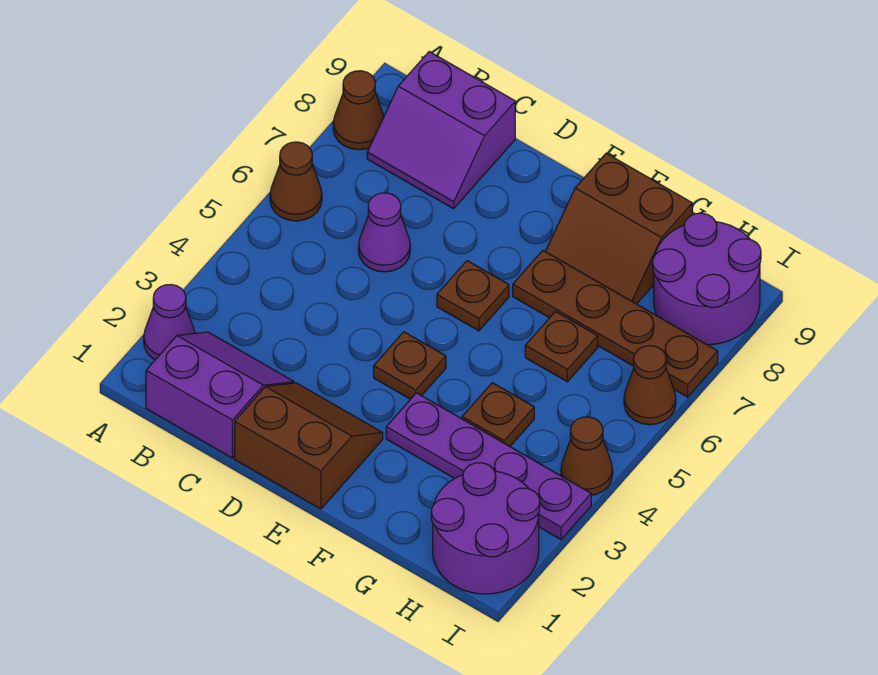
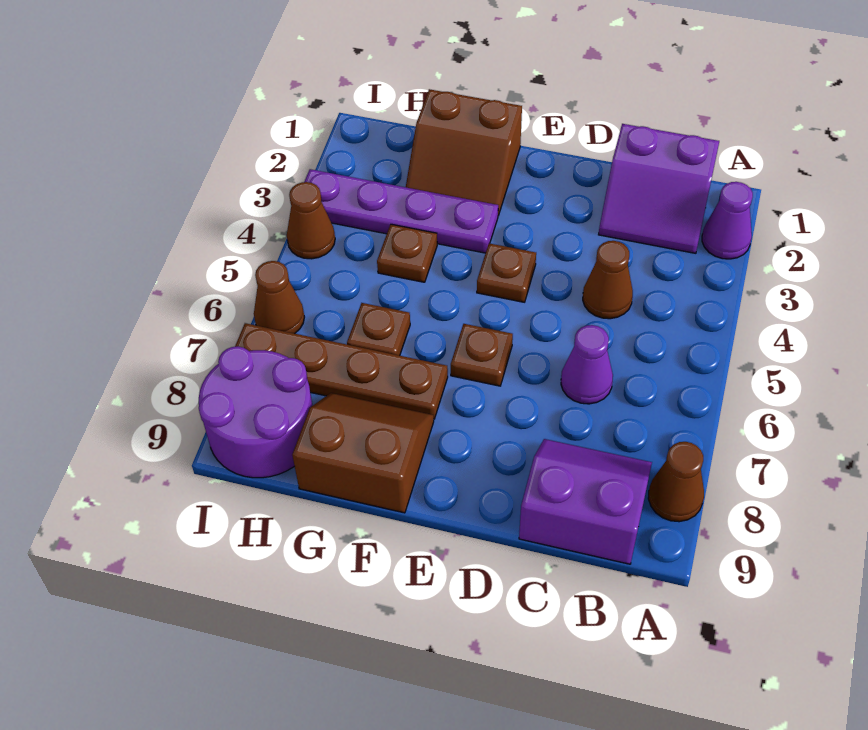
brown 1x1 cone [270,142,322,221] -> brown 1x1 cone moved to [583,241,633,319]
brown 2x2 slope [235,383,383,509] -> brown 2x2 slope moved to [406,89,522,216]
purple 2x2 round brick [431,463,540,594] -> none

